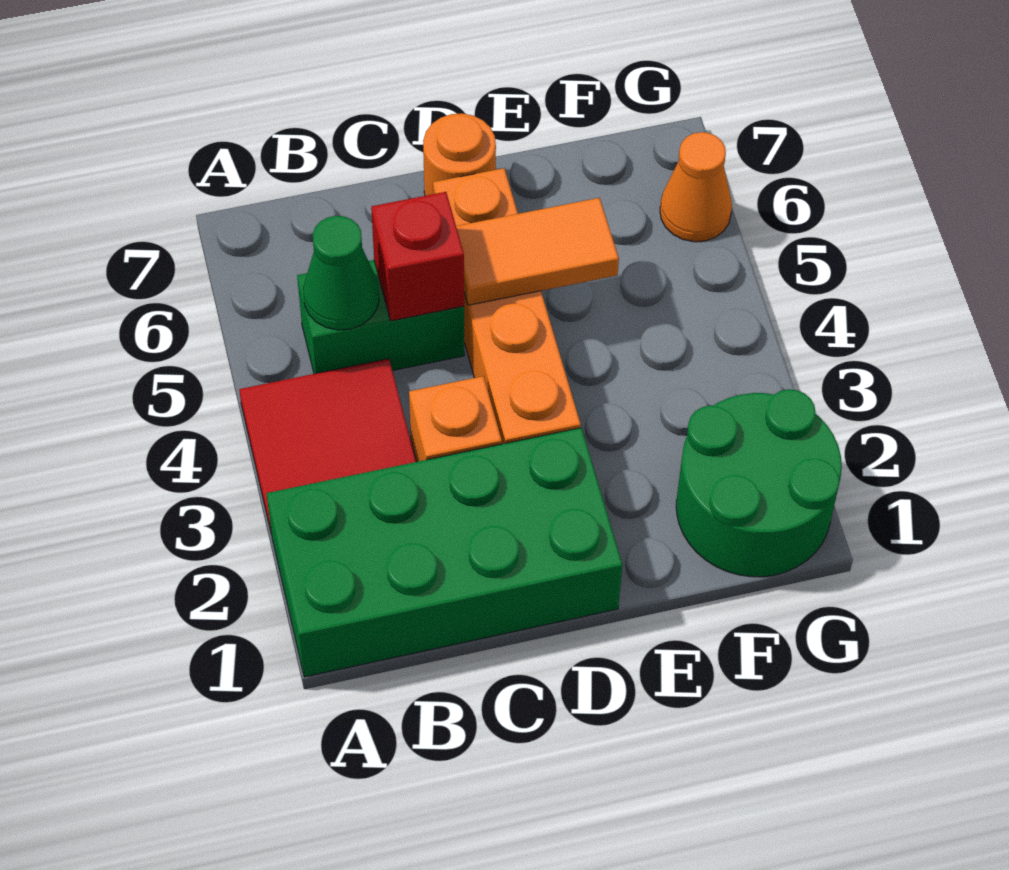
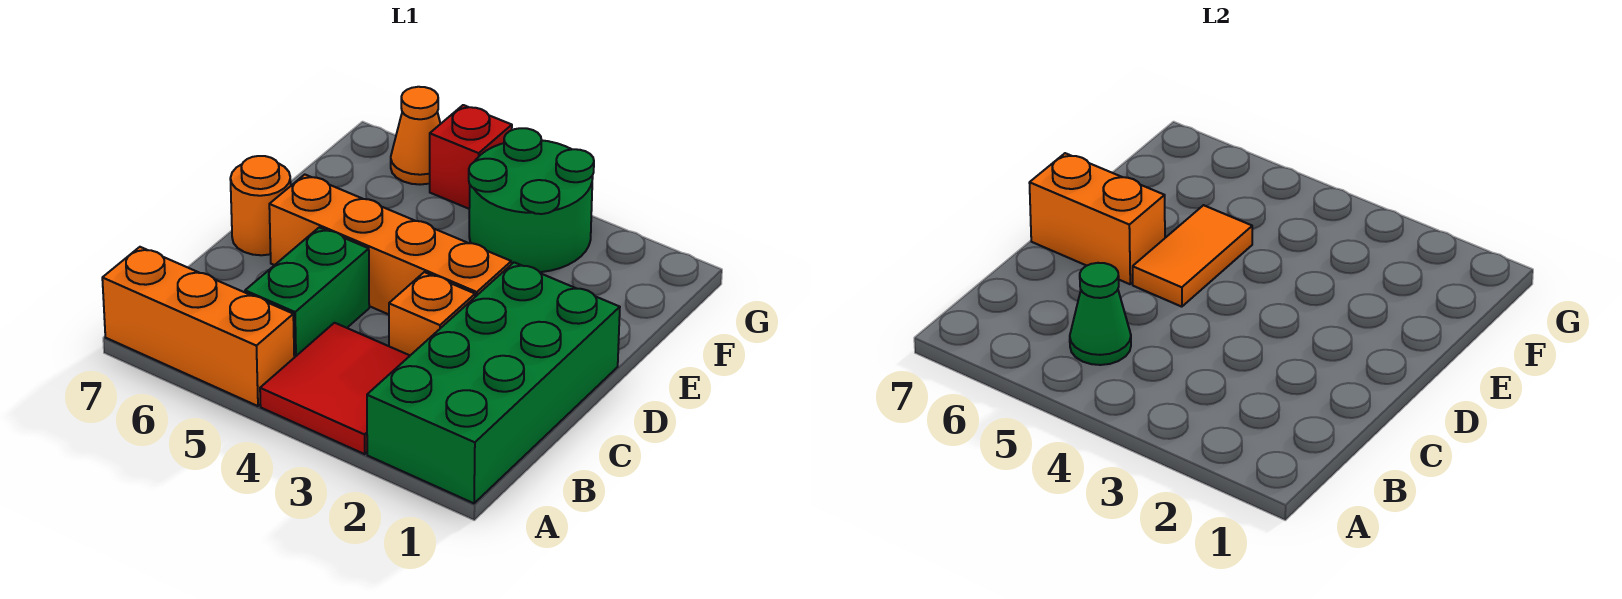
none -> orange 1x3 brick [102,247,294,406]
red 1x1 brick [371,192,464,321] -> red 1x1 brick moved to [430,105,512,209]
none -> orange 1x2 brick [1029,153,1165,284]
green 2x2 round brick [676,389,842,577] -> green 2x2 round brick moved to [469,128,594,272]

